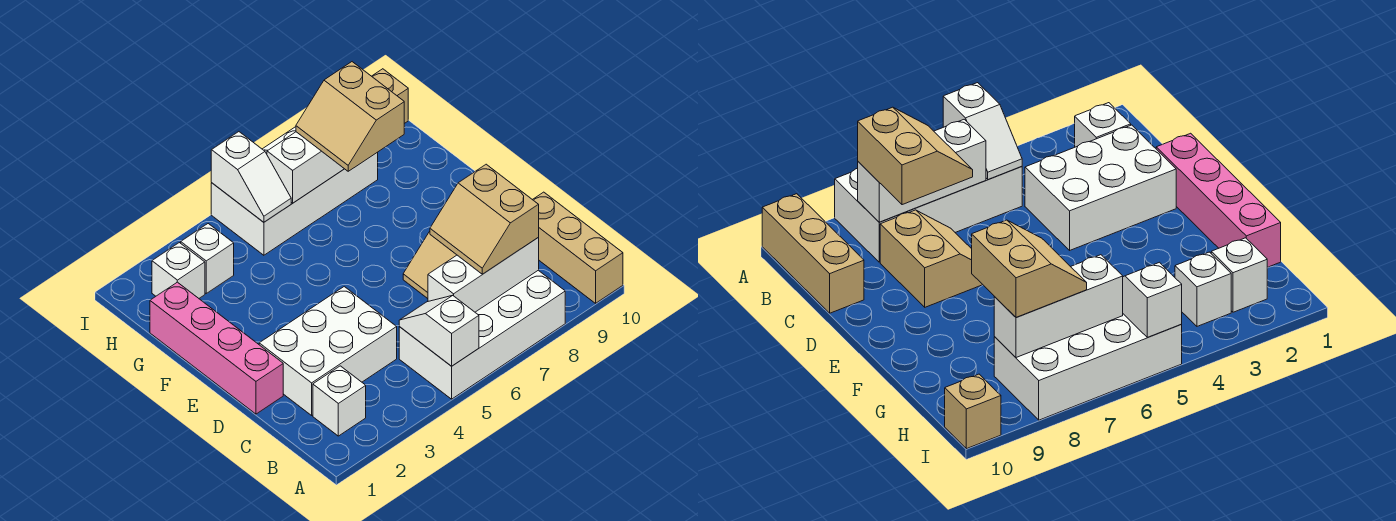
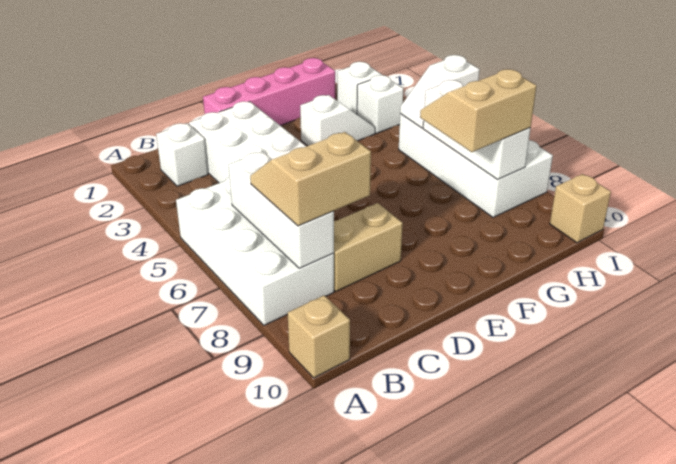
white 1x2 slope [399,295,479,366] -> white 1x2 slope moved to [300,95,375,146]
tan 1x3 brick [533,192,623,303] -> tan 1x1 brick [288,295,350,378]

